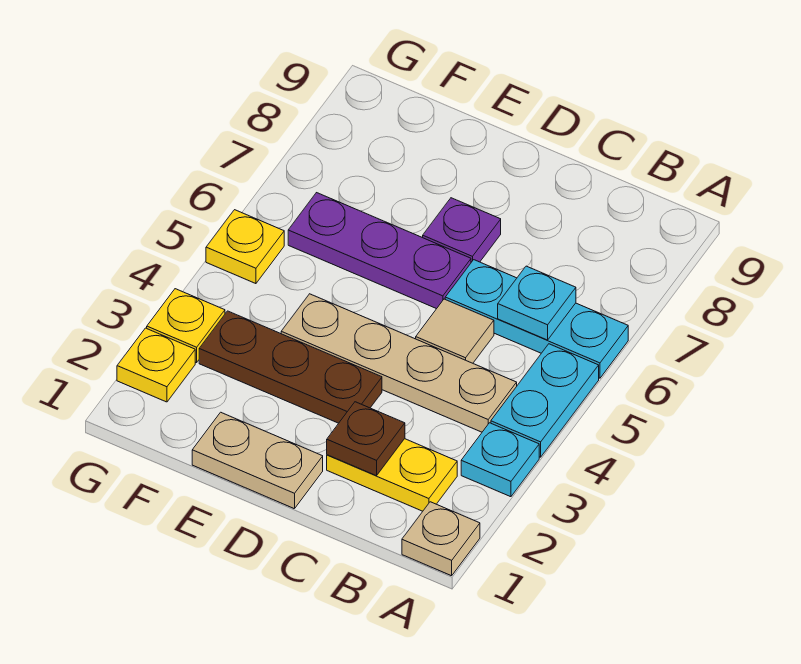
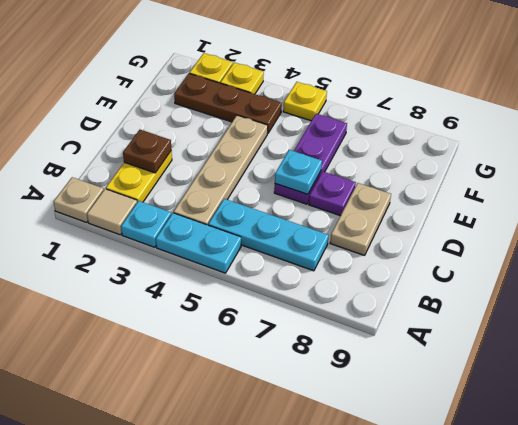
cyan 1x3 plate [445,260,628,378] -> cyan 1x3 plate turned to [208,199,329,271]
cyan 1x1 plate [498,266,576,340] -> cyan 1x1 plate moved to [275,150,322,194]
tan 1x1 tile [416,299,494,363] -> tan 1x1 tile moved to [87,189,137,235]
tan 1x2 plate [192,412,323,509] -> tan 1x2 plate moved to [330,183,391,255]
brown 1x3 plate [199,311,382,423] -> brown 1x3 plate turned to [174,73,282,134]

